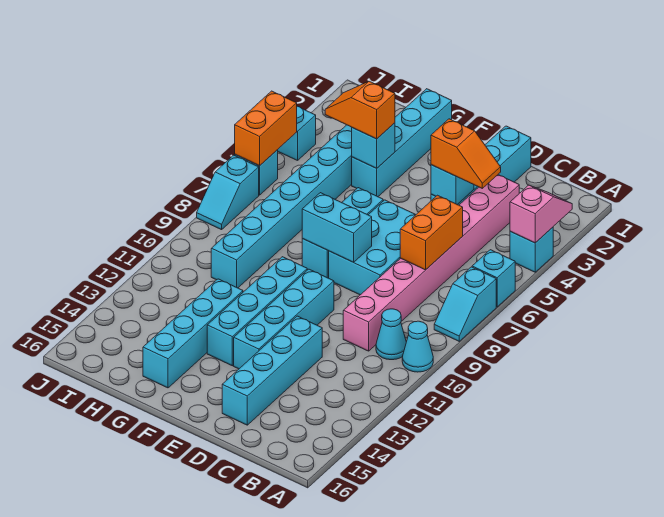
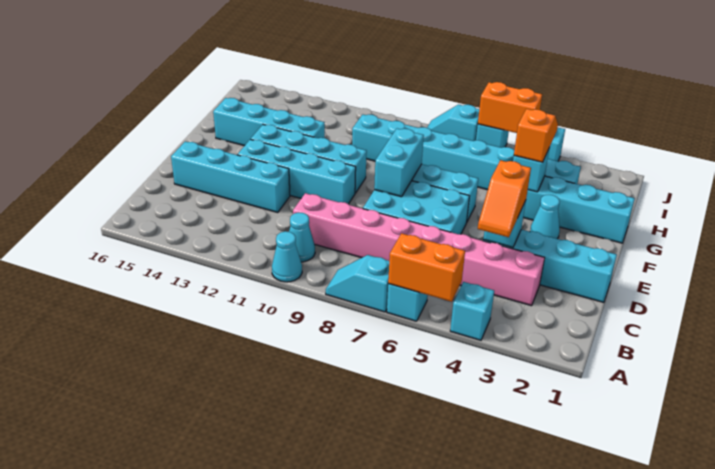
pink 1x2 slope [510,185,572,243] -> none
orange 1x2 brick [400,195,463,270] -> orange 1x2 brick moved to [388,233,465,302]
none -> cyan 1x1 cone [530,195,560,239]

